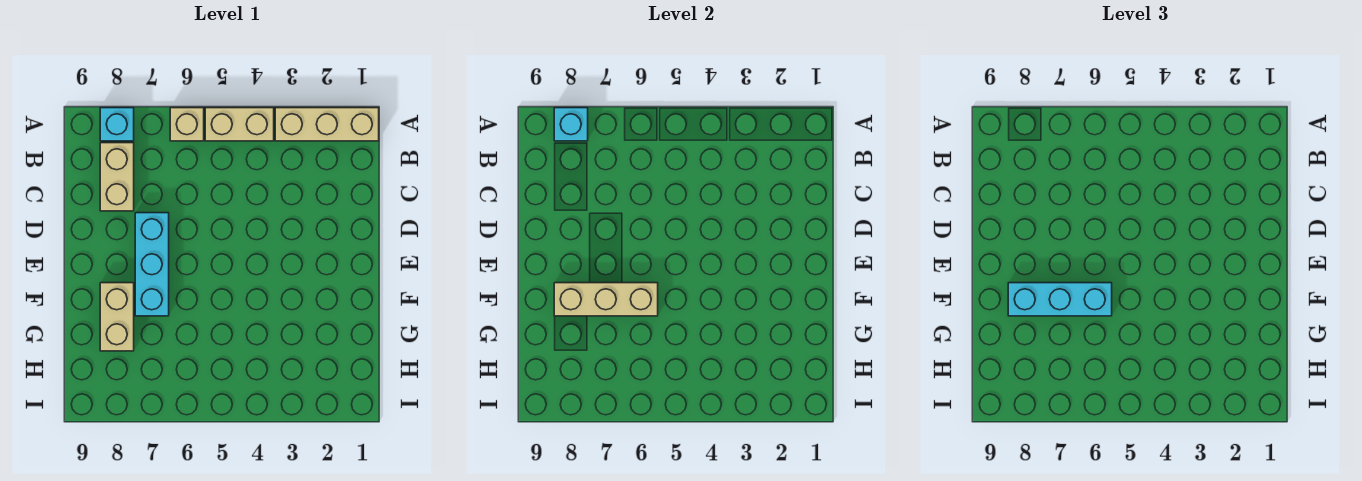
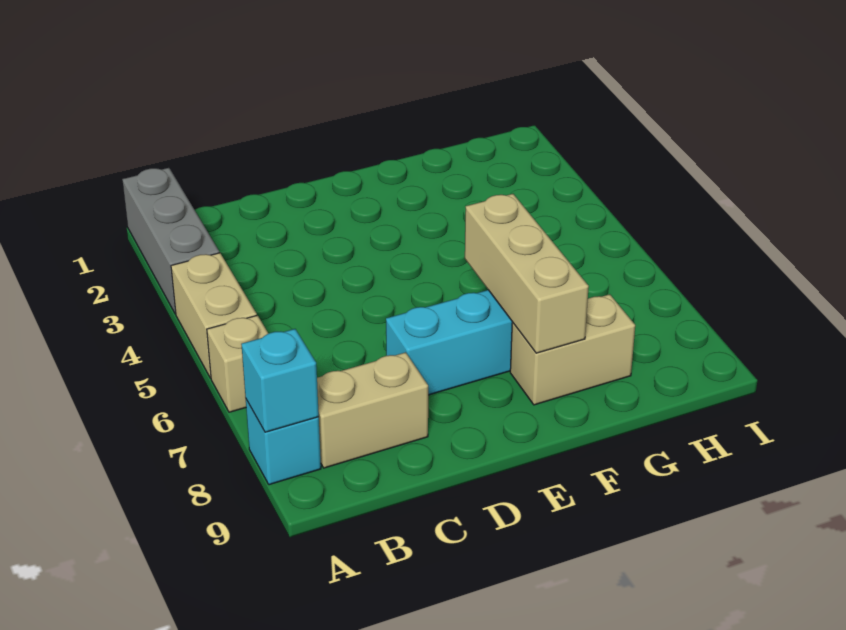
tan 1x3 brick [275,108,379,141] -> grey 1x3 brick [122,168,219,314]
cyan 1x3 brick [1008,283,1112,316] -> none

